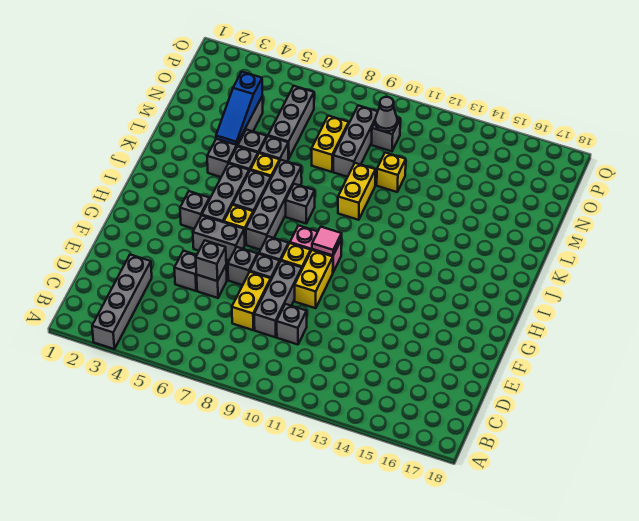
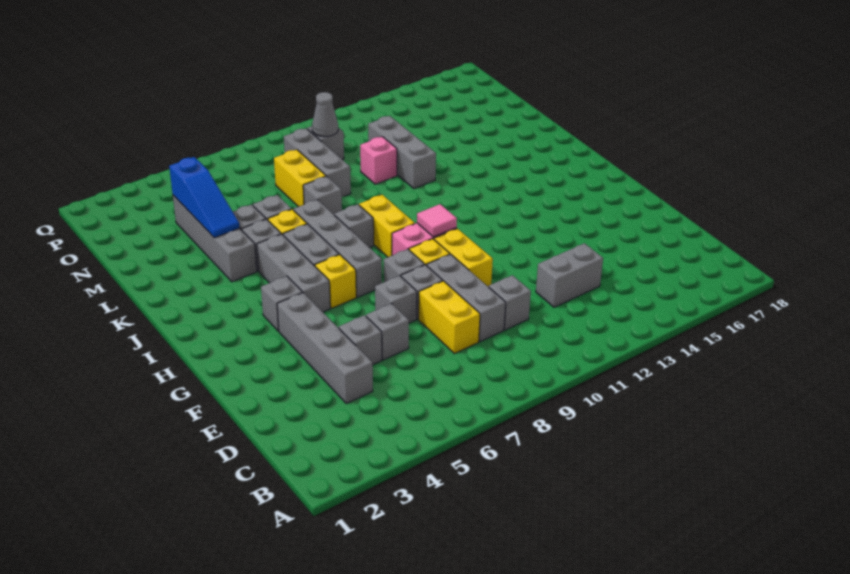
grey 1x4 brick [92,255,152,349] -> grey 1x4 brick moved to [277,293,373,404]
grey 1x1 brick [196,241,226,281] -> grey 1x1 brick moved to [303,176,342,214]
grey 1x2 brick [193,216,245,260] -> grey 1x2 brick moved to [536,243,603,307]
yellow 1x2 brick [338,163,376,220] -> yellow 1x2 brick moved to [359,195,415,257]
grey 1x3 brick [268,86,314,159] -> grey 1x3 brick moved to [368,116,436,189]
yellow 1x1 brick [377,153,406,192] -> pink 1x1 brick [360,137,397,184]

